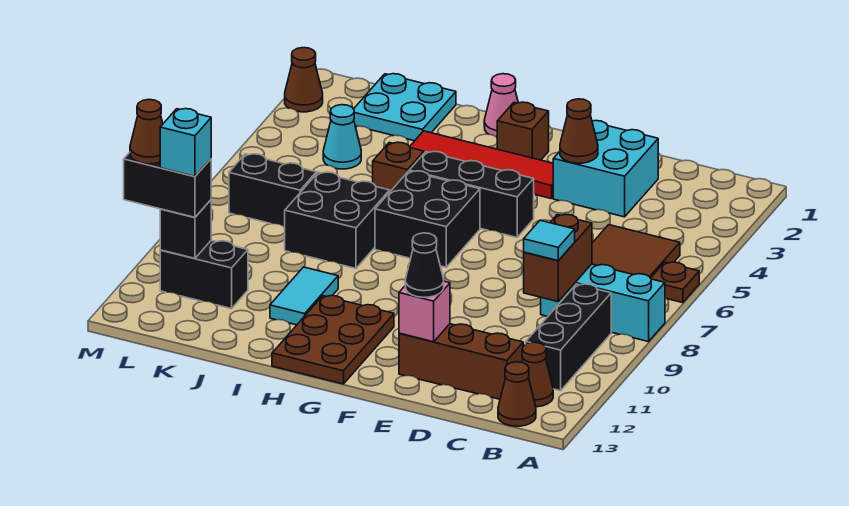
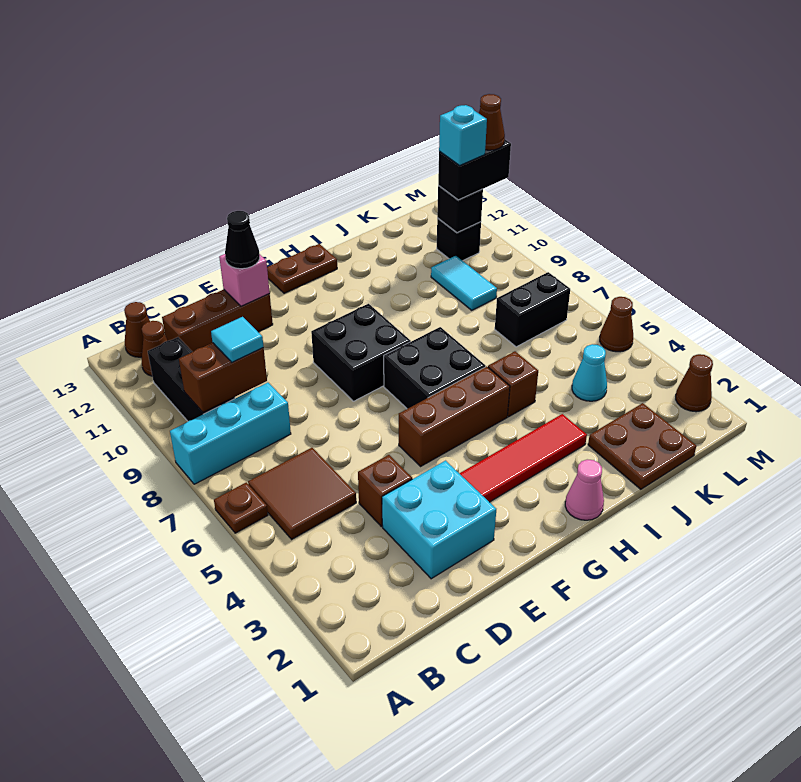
brown 1x2 brick [524,214,592,302] -> brown 1x2 brick turned to [179,343,267,413]
brown 1x1 cone [560,99,598,163] -> brown 1x1 cone moved to [600,297,633,352]
black 1x3 brick [409,152,534,237] -> brown 1x3 brick [399,366,510,466]
brown 1x1 brick [497,102,549,160] -> brown 1x1 brick moved to [358,455,412,527]
brown 2x3 plate [272,296,394,384] -> brown 1x2 plate [267,244,337,293]
black 2x2 brick [285,172,390,268] -> black 2x2 brick moved to [311,304,411,401]
cyan 1x2 tile [270,267,338,325] -> cyan 1x2 tile moved to [431,256,497,310]
cyan 2x2 plate [354,74,456,141] -> brown 2x2 plate [588,403,696,489]
black 1x2 brick [160,240,248,309] -> black 1x1 brick [437,218,481,261]

